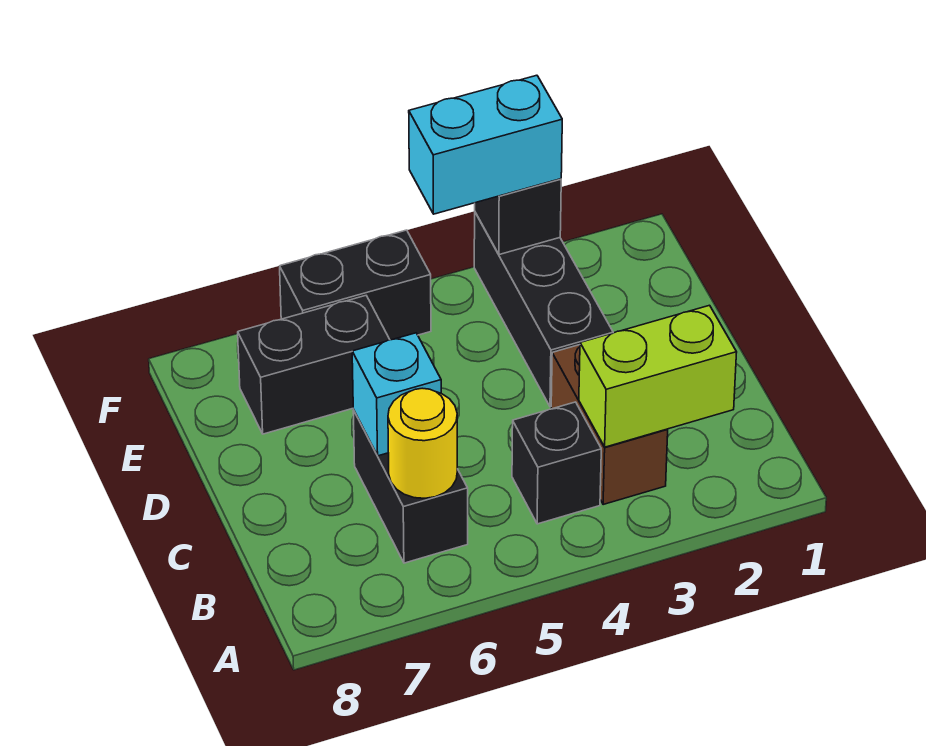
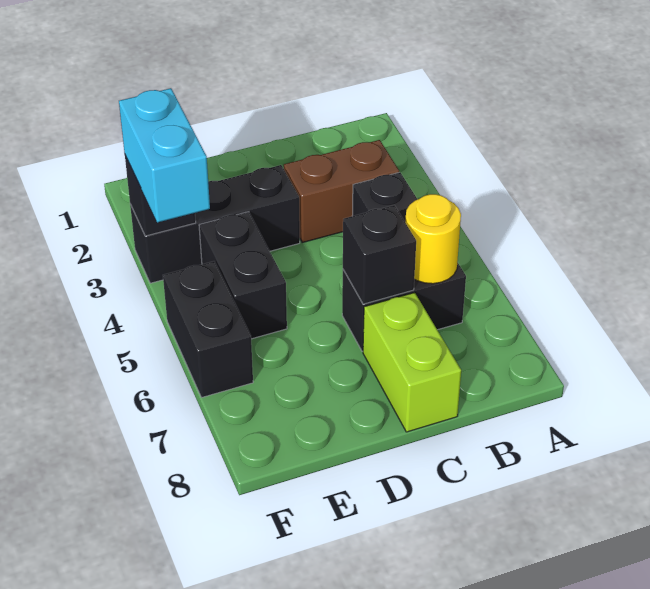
lime 1x2 brick [579,305,737,447] -> lime 1x2 brick moved to [363,292,461,432]
cyan 1x1 brick [352,333,441,456] -> black 1x1 brick [343,205,416,304]
black 1x2 brick [238,296,390,434] -> black 1x2 brick moved to [199,212,287,339]

